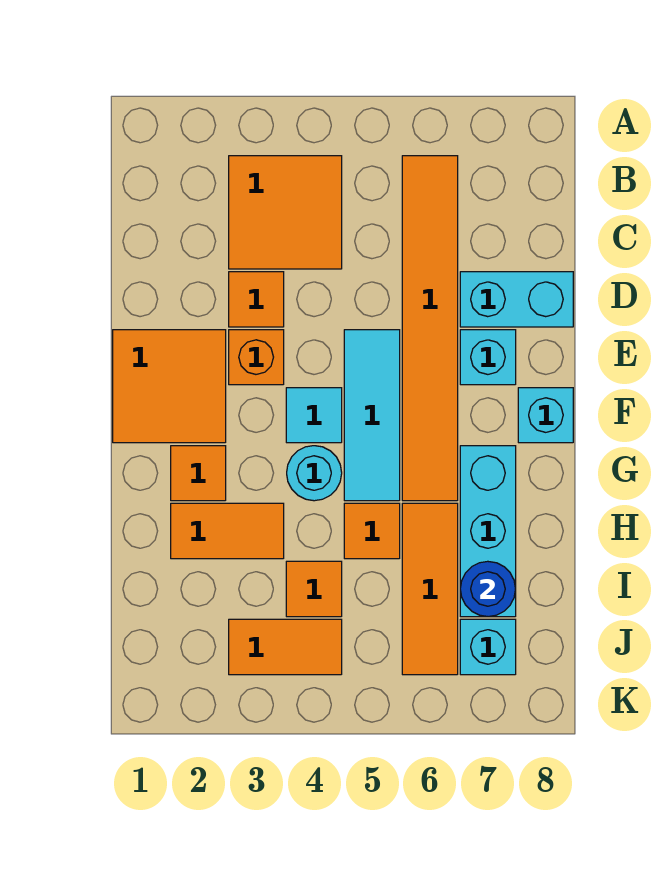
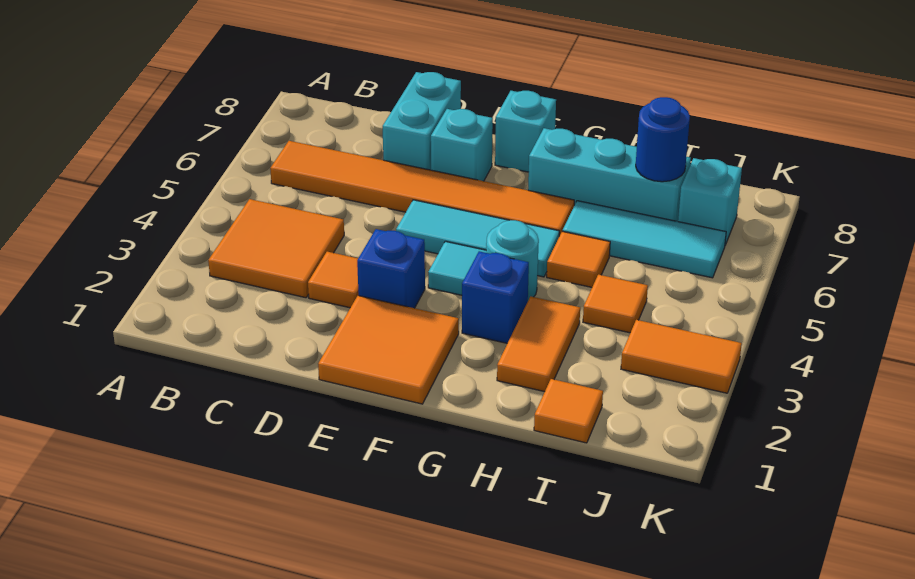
orange 1x1 brick [229,330,284,385] -> blue 1x1 brick [357,229,425,308]
orange 1x1 tile [171,446,226,501] -> orange 1x1 tile moved to [534,379,603,443]
none -> blue 1x1 brick [462,251,529,343]
orange 1x3 tile [402,503,458,675] -> cyan 1x3 tile [563,201,726,278]
orange 1x2 tile [229,619,342,675] -> orange 1x2 tile turned to [621,320,742,393]

